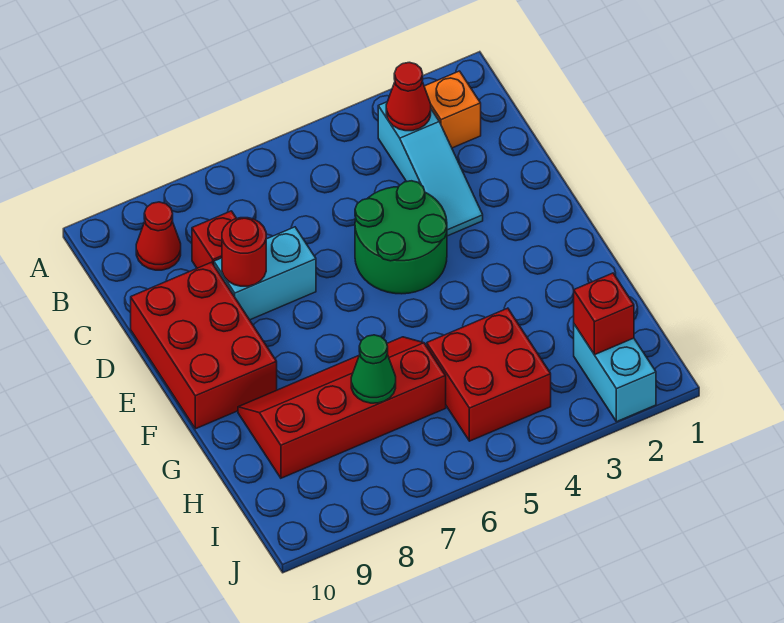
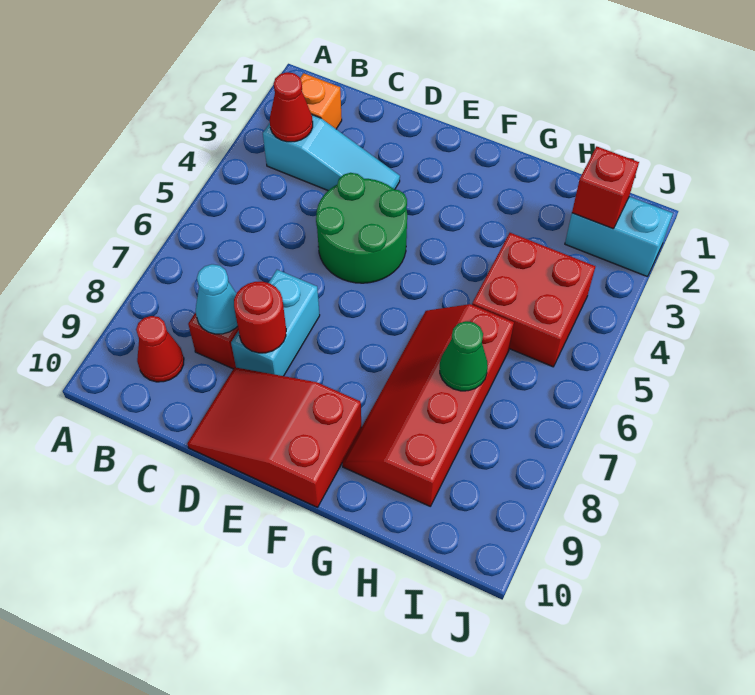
none -> cyan 1x1 cone [196,264,238,334]
red 2x3 brick [131,262,277,429] -> red 2x3 slope [187,367,361,507]

